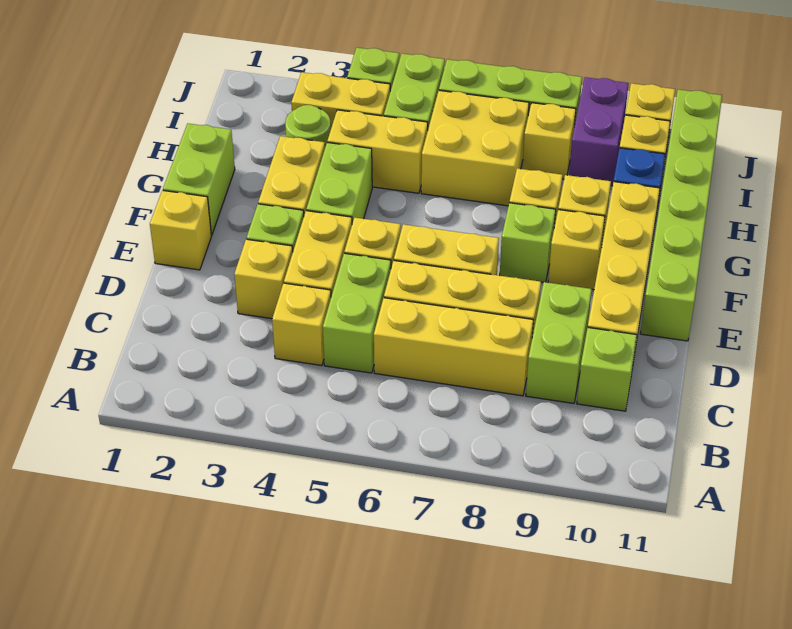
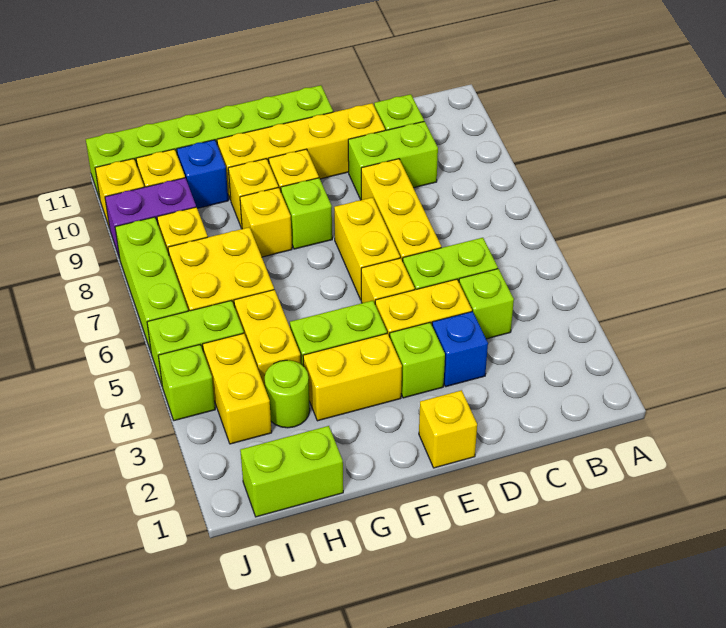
yellow 1x1 brick [272,283,331,366] -> lime 1x1 brick [459,269,514,339]
yellow 1x3 brick [374,298,533,396] -> none
yellow 1x1 brick [234,239,293,319] -> blue 1x1 brick [432,311,488,387]
lime 1x2 brick [163,124,235,235] -> lime 1x2 brick moved to [240,426,343,517]

